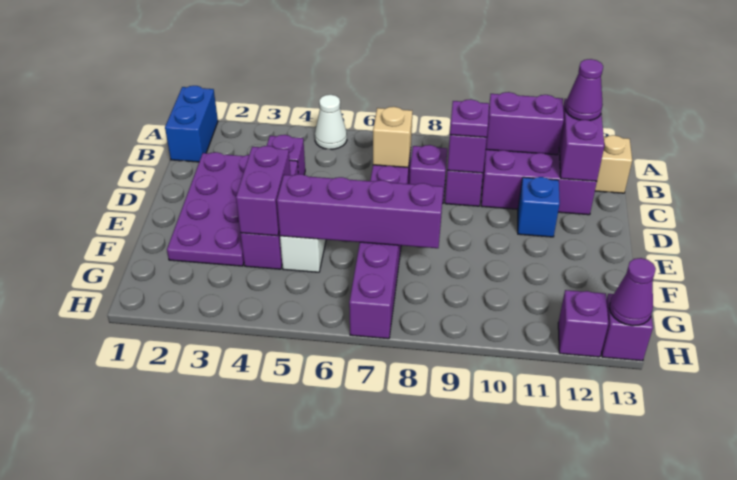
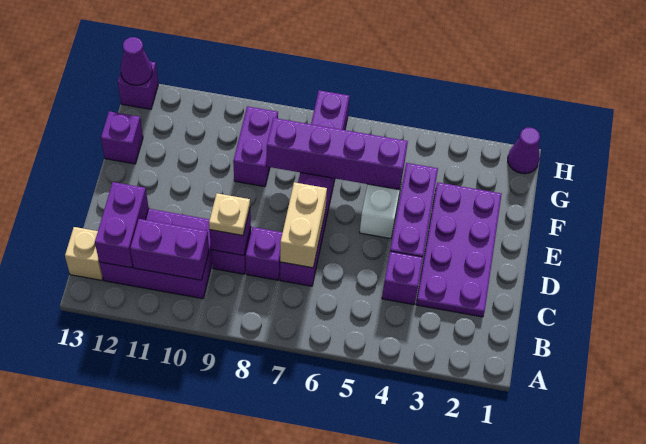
blue 1x2 brick [165,86,218,162] -> none
white 1x1 cone [315,95,347,149] -> none
purple 1x1 cone [565,59,603,120] -> purple 1x1 cone moved to [508,128,540,174]
tan 1x1 brick [373,107,412,167] -> tan 1x2 brick [280,182,327,268]
purple 1x1 plate [450,99,489,137] -> tan 1x1 plate [209,193,250,235]
blue 1x1 brick [518,177,560,237] -> none
purple 1x2 brick [236,146,290,236] -> purple 1x2 brick moved to [233,106,278,187]
purple 1x1 brick [558,290,608,357] -> purple 1x1 brick moved to [101,111,143,164]

